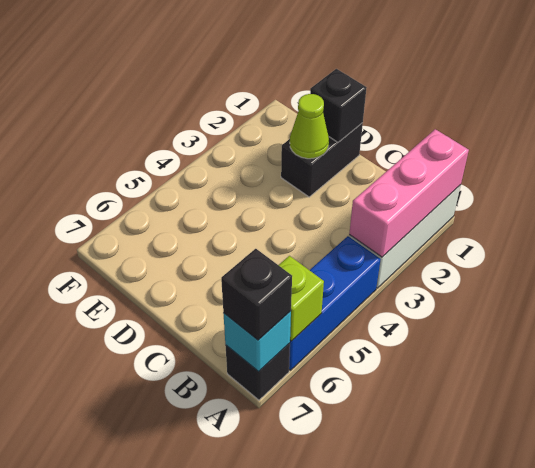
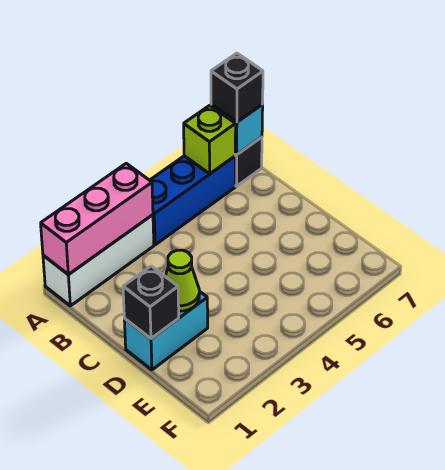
black 1x2 brick [281,123,363,197] -> cyan 1x2 brick [124,291,208,370]

